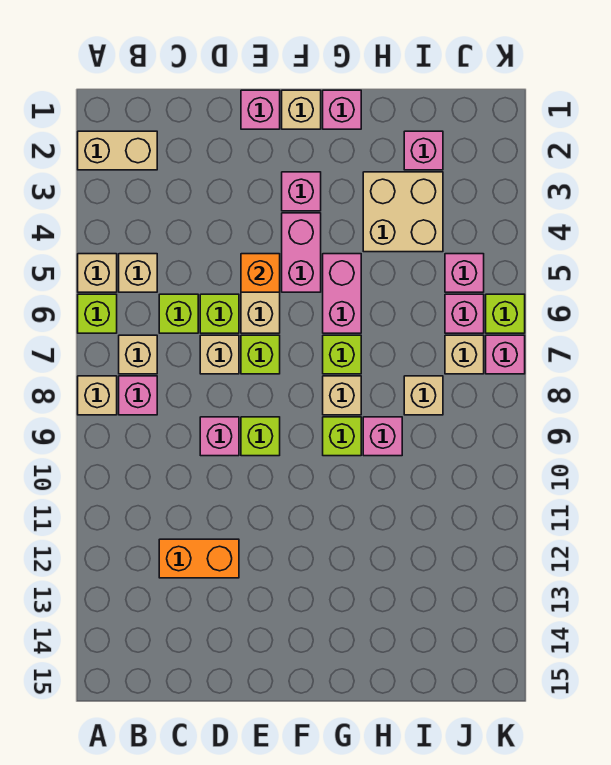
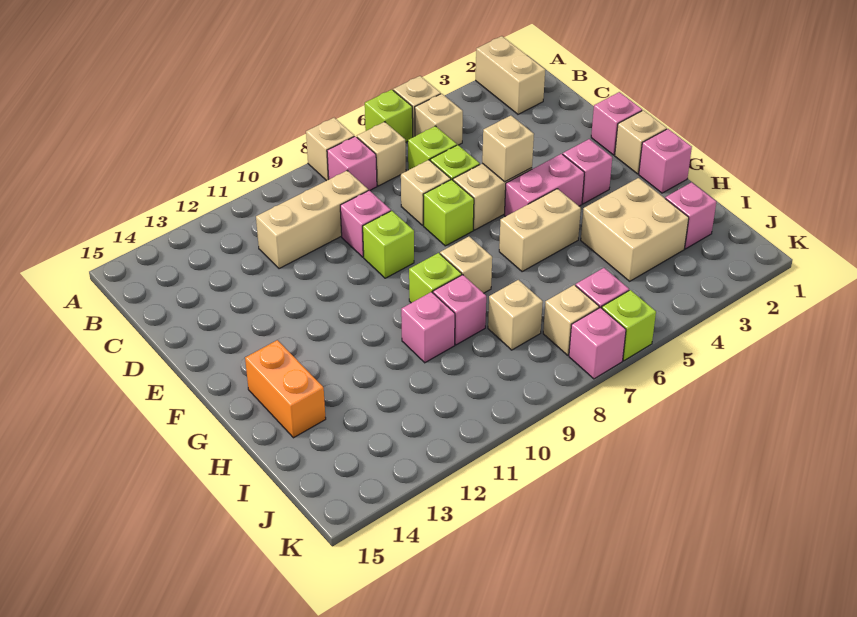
none -> tan 1x3 brick [256,171,368,269]
orange 1x2 brick [159,539,239,578] -> orange 1x2 brick moved to [245,340,326,438]
orange 1x1 brick [241,254,280,292] -> tan 1x1 brick [482,116,534,182]
pink 1x2 brick [323,254,361,333] -> tan 1x2 brick [499,189,581,272]
lime 1x1 brick [323,335,361,374] -> none
pink 1x1 brick [445,254,484,292] -> pink 1x1 brick moved to [401,292,455,363]

